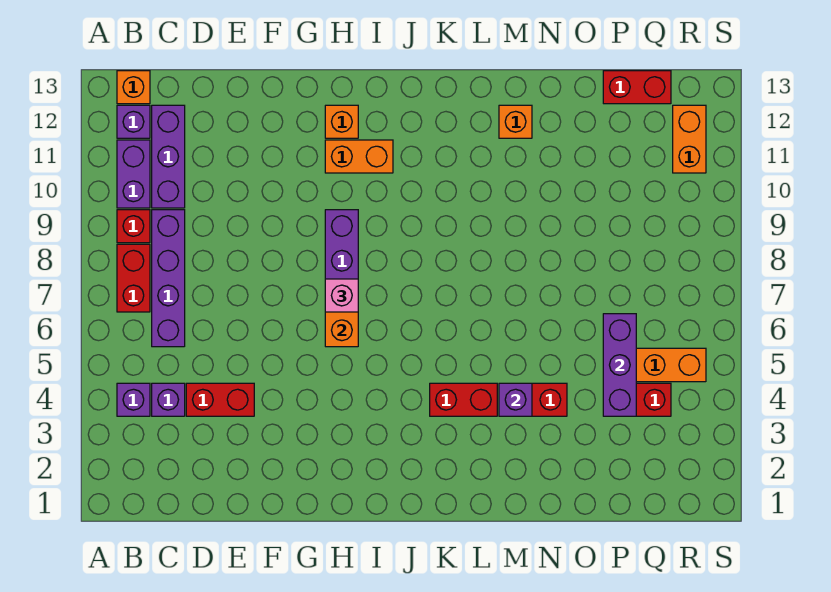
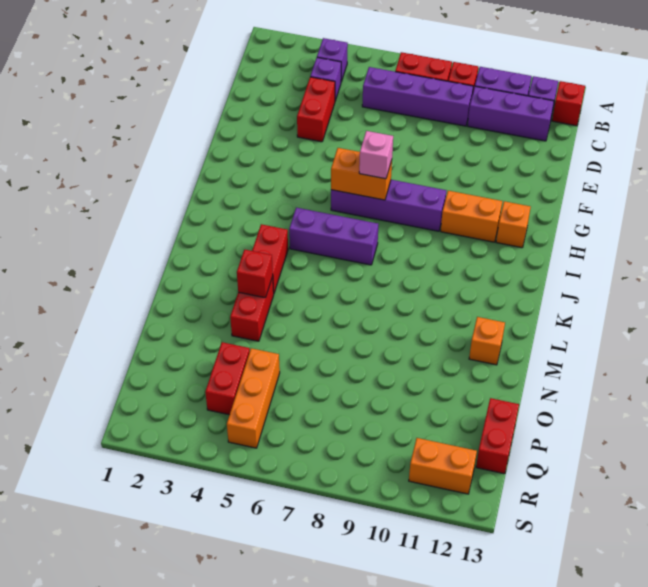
orange 1x1 brick [117,71,150,104] -> red 1x1 brick [552,81,585,126]
orange 1x2 brick [325,140,393,173] -> orange 1x2 brick turned to [441,191,502,242]
purple 1x1 brick [499,383,532,416] -> red 1x1 brick [237,250,273,298]
purple 1x3 brick [603,314,636,416] -> purple 1x3 brick moved to [289,208,378,265]

